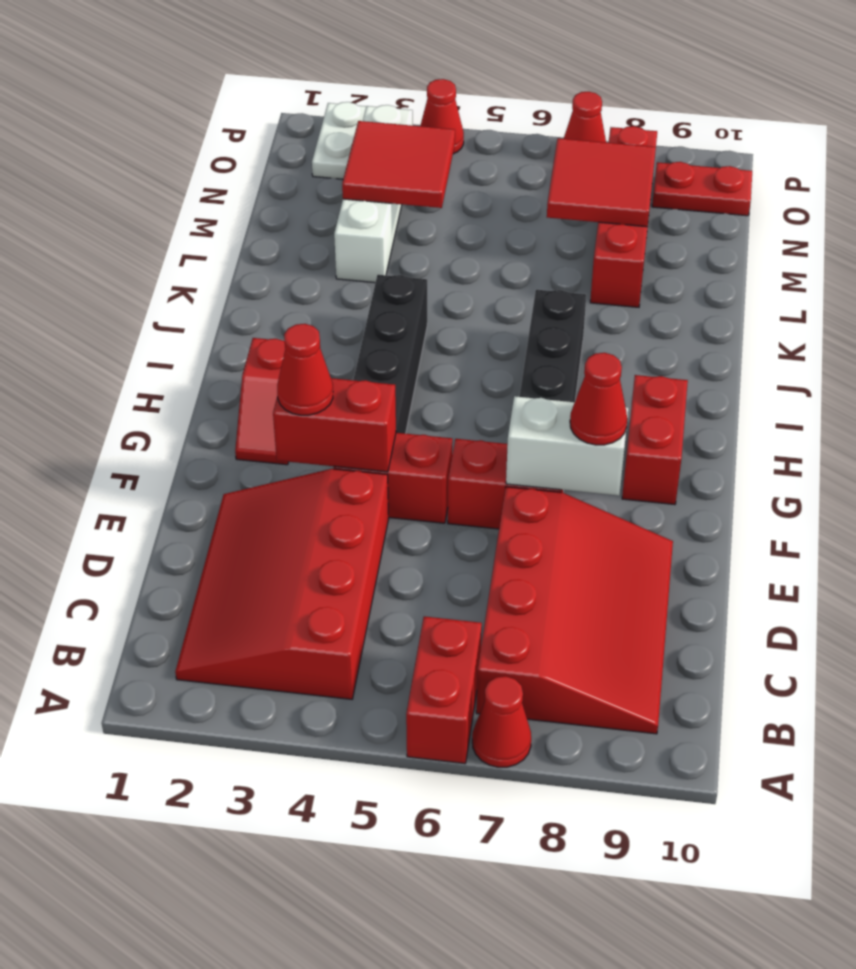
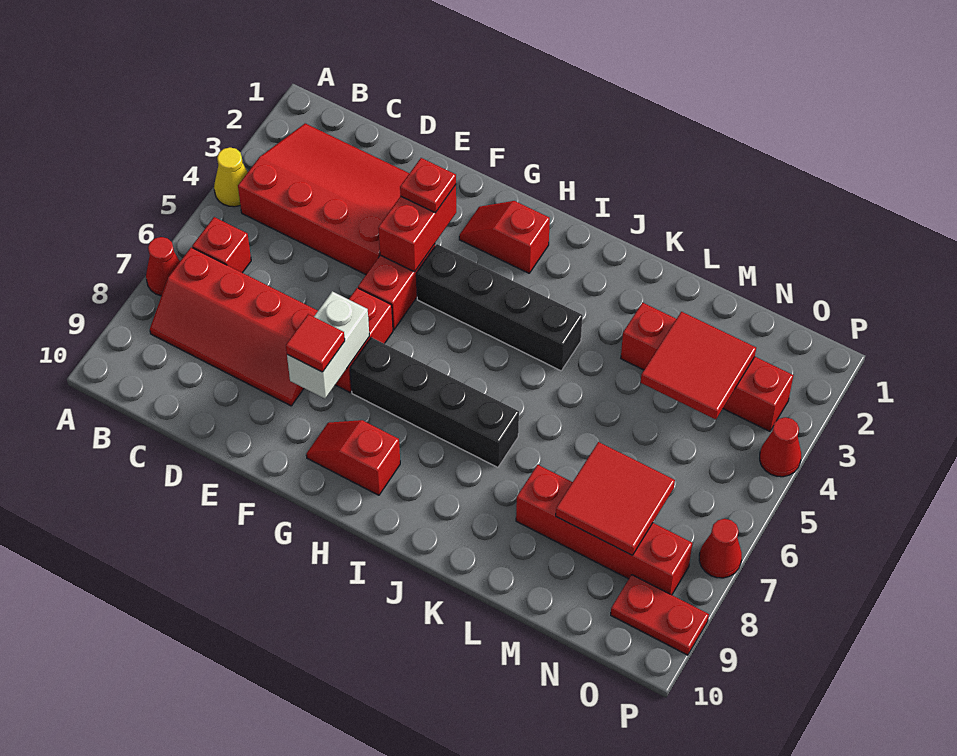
none -> yellow 1x1 cone [214,148,248,207]
red 1x2 brick [406,616,482,764] -> red 1x1 brick [192,217,251,273]
red 3x4 slope [476,487,673,734] -> red 2x4 slope [150,247,318,406]
red 1x1 cone [277,324,333,415] -> red 1x1 plate [400,158,456,213]
red 1x1 cone [570,353,627,445] -> red 1x1 tile [286,314,345,372]
red 1x2 brick [622,375,688,505] -> red 1x2 slope [306,420,400,495]
white 1x4 brick [334,105,413,283] -> red 1x4 brick [621,303,793,431]
white 1x2 plate [312,102,366,179] -> none
red 1x2 plate [652,162,752,216] -> red 1x2 plate turned to [611,575,709,655]

